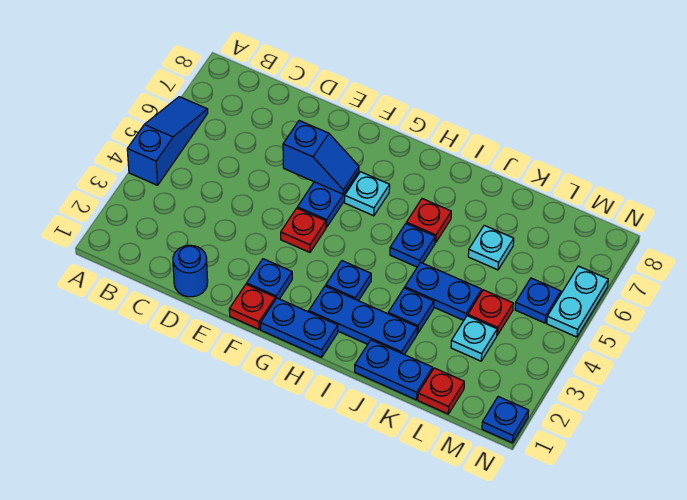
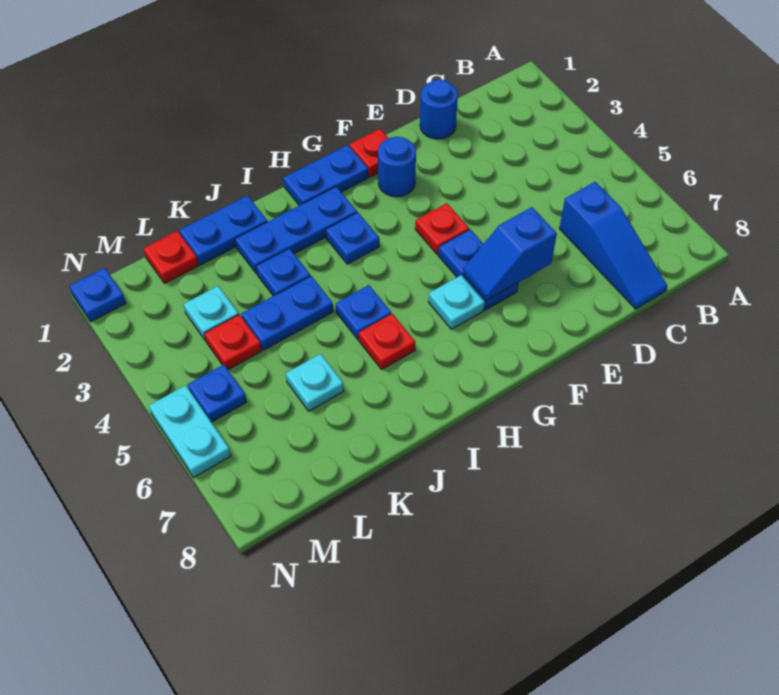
blue 1x3 slope [127,97,208,185] -> blue 1x3 slope moved to [559,182,667,309]
blue 1x1 plate [247,259,292,300] -> blue 1x1 round brick [378,137,416,197]

